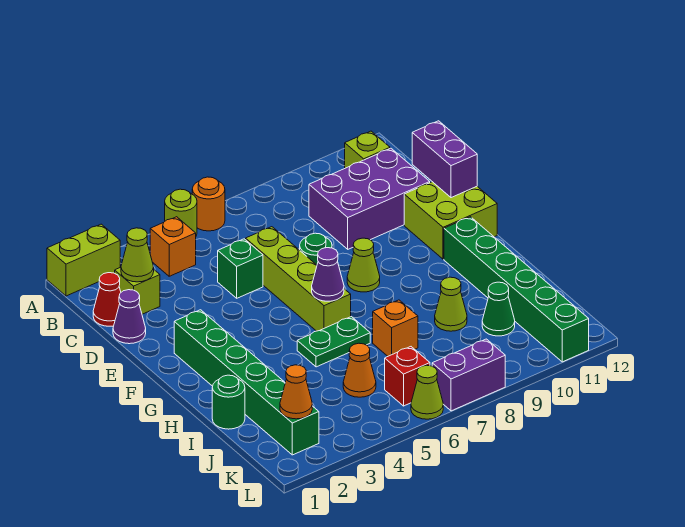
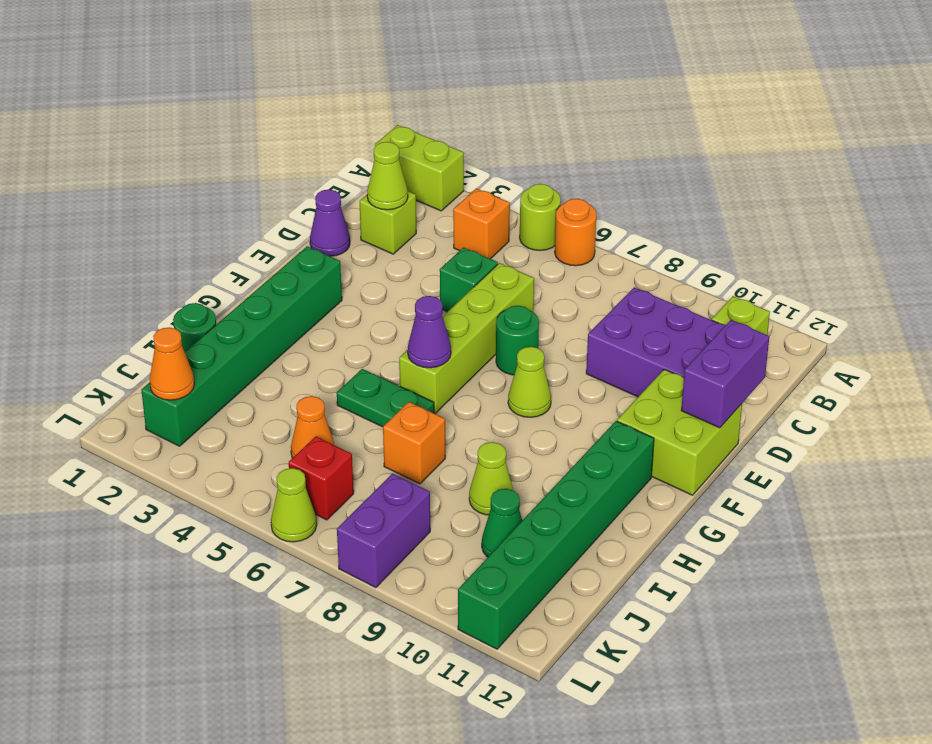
red 1x1 cone [93,273,121,326] -> none
purple 1x2 brick [432,339,505,411] -> purple 1x2 brick turned to [337,474,430,588]

